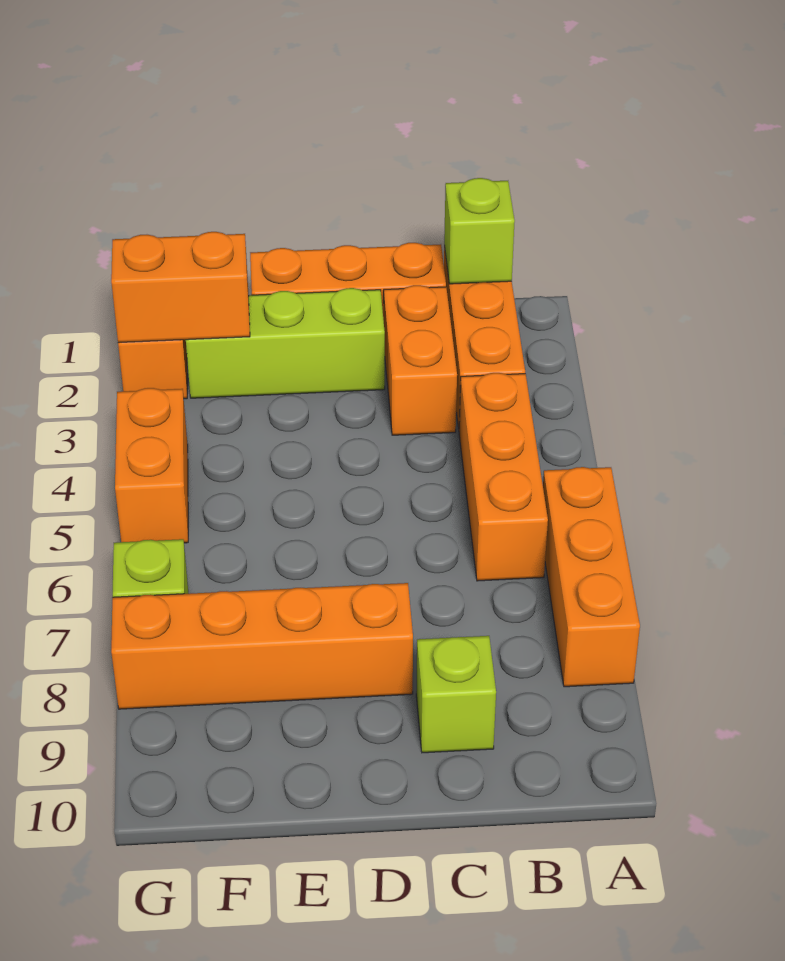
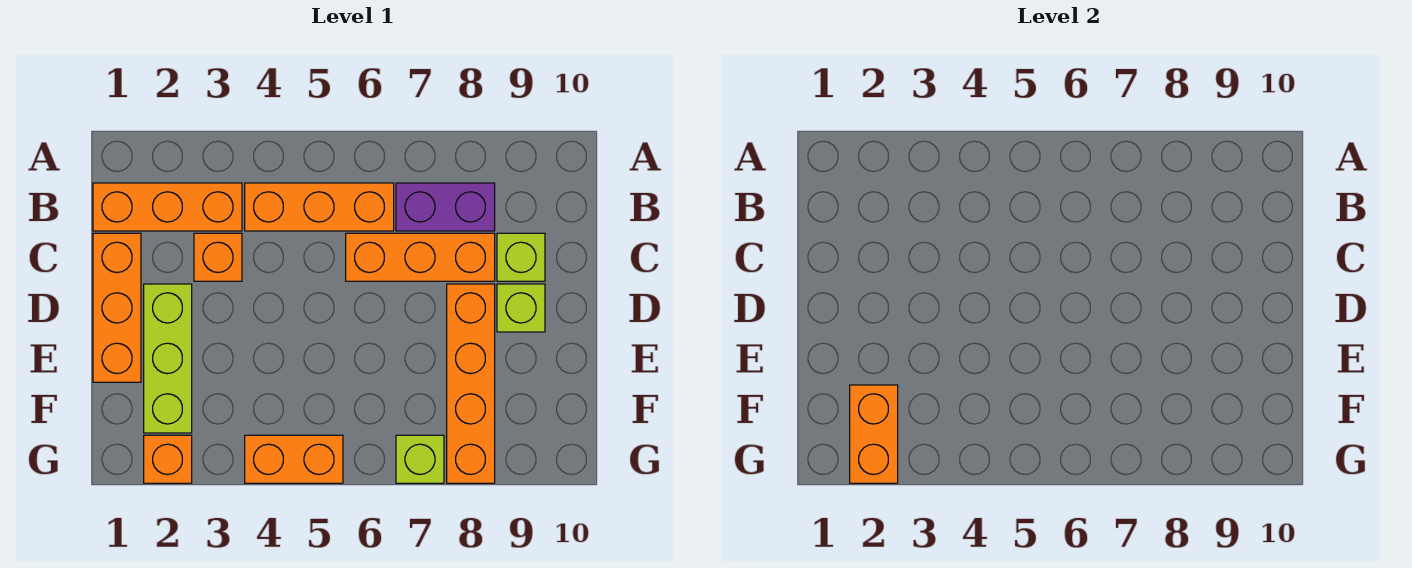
orange 1x3 brick [543,467,640,687] -> orange 1x3 brick moved to [346,233,495,281]
lime 1x1 brick [444,178,515,284] -> lime 1x1 brick moved to [497,284,545,332]
none -> purple 1x2 brick [396,183,495,231]
orange 1x2 brick [384,285,457,435] -> orange 1x1 brick [194,233,242,281]

